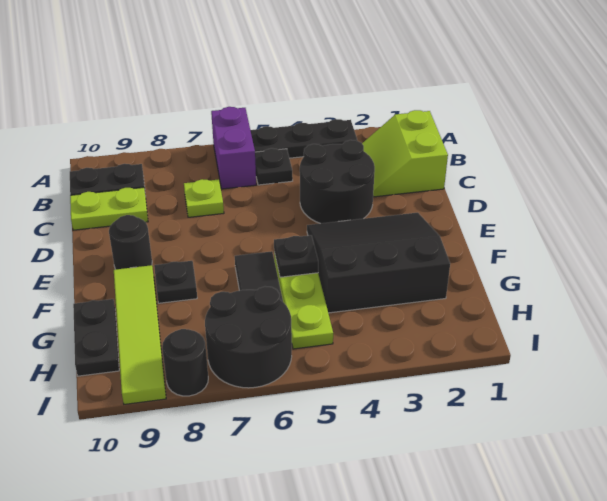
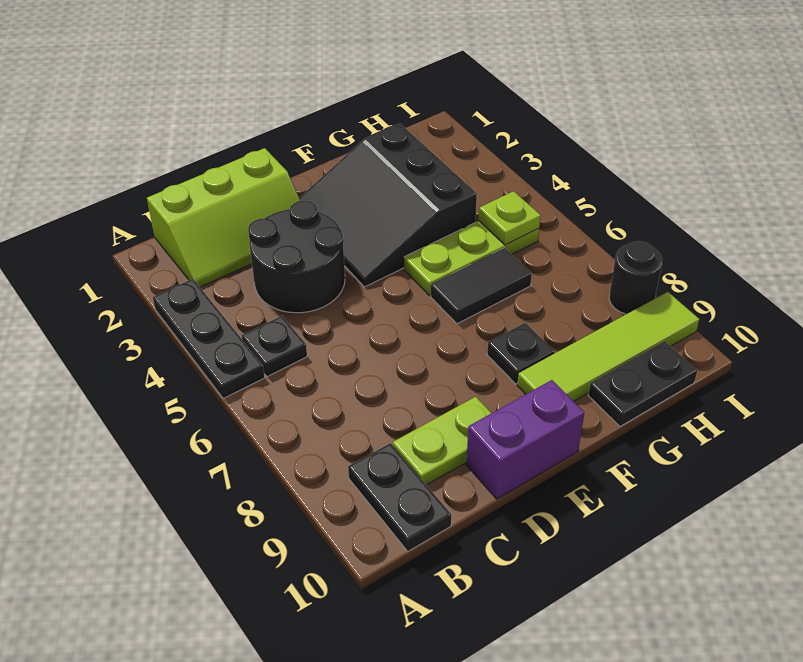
purple 1x2 brick [211,107,256,189] -> purple 1x2 brick moved to [466,380,584,499]
lime 2x2 slope [362,110,448,197] -> lime 2x3 slope [147,148,300,287]
lime 1x1 plate [184,179,224,217] -> lime 1x1 plate moved to [479,191,541,245]
lime 1x2 plate [70,188,148,230] -> lime 1x2 plate turned to [393,397,491,485]
black 1x1 round brick [109,215,152,269] -> none
black 1x1 plate [274,235,318,277] -> none
black 2x2 round brick [205,286,292,388] -> none

